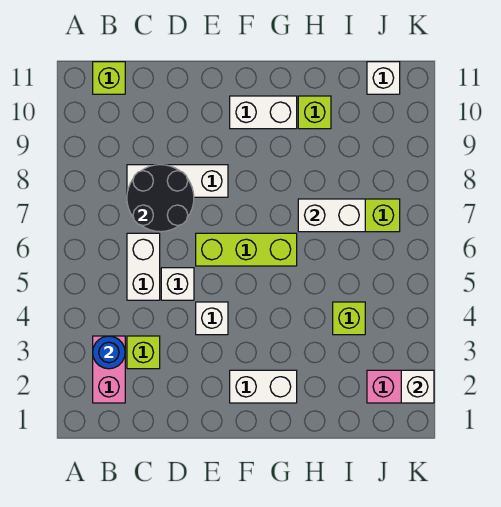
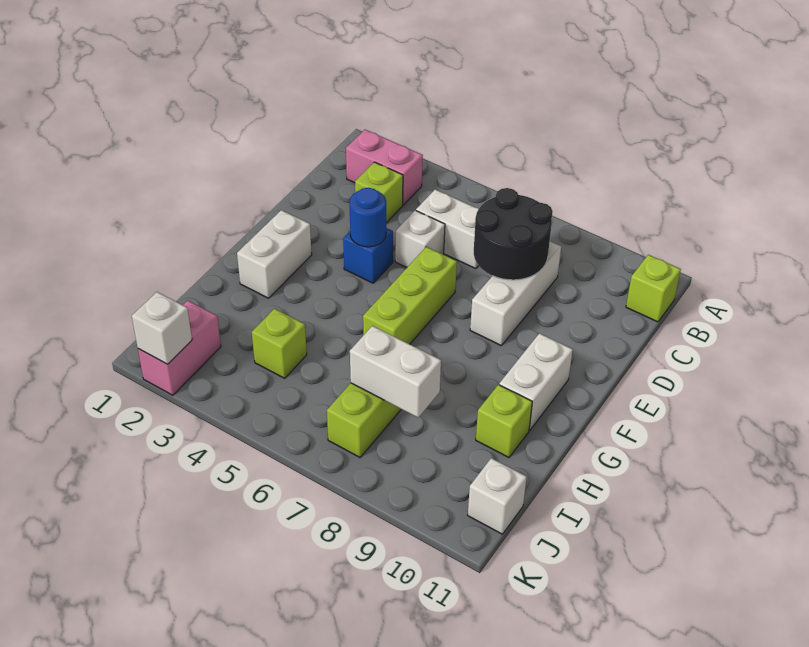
blue 1x1 round brick [93,336,125,369] -> blue 1x1 round brick moved to [350,188,386,247]
white 1x1 brick [196,302,228,335] -> blue 1x1 brick [343,228,393,283]
white 1x2 brick [298,199,365,232] -> white 1x2 brick turned to [350,326,441,418]

